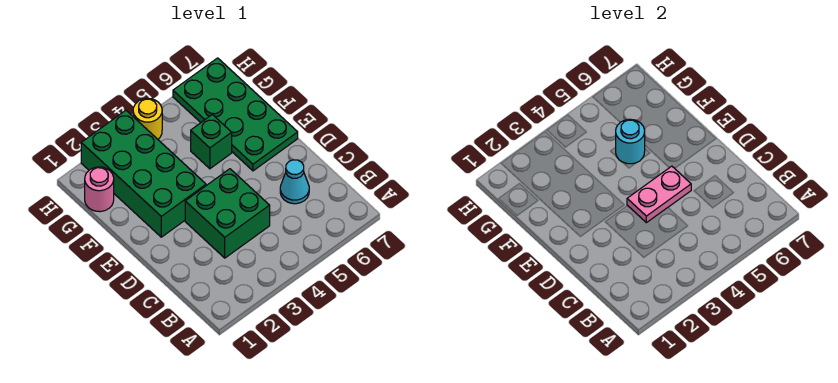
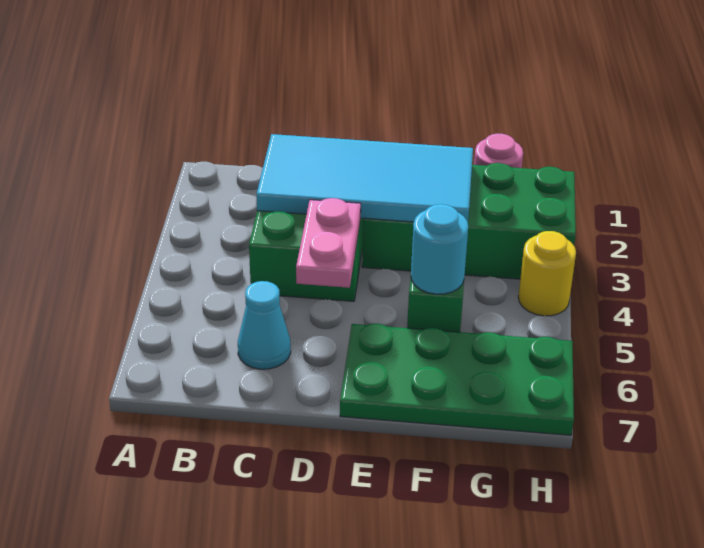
none -> cyan 2x4 tile [256,134,473,222]

